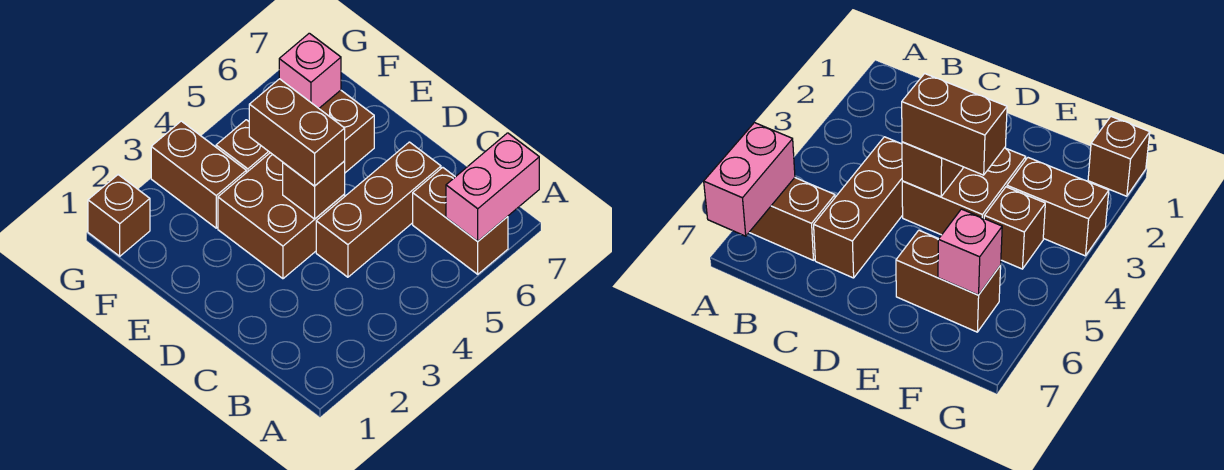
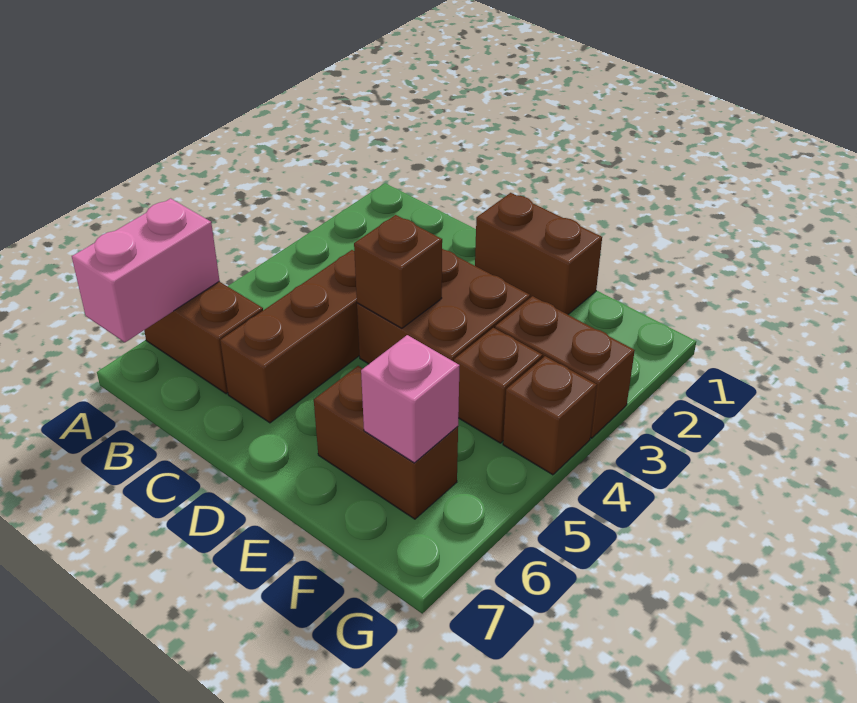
brown 1x2 brick [249,79,345,186] -> brown 1x2 brick moved to [475,193,602,314]
brown 1x1 brick [88,175,150,256] -> brown 1x1 brick moved to [503,356,597,475]

